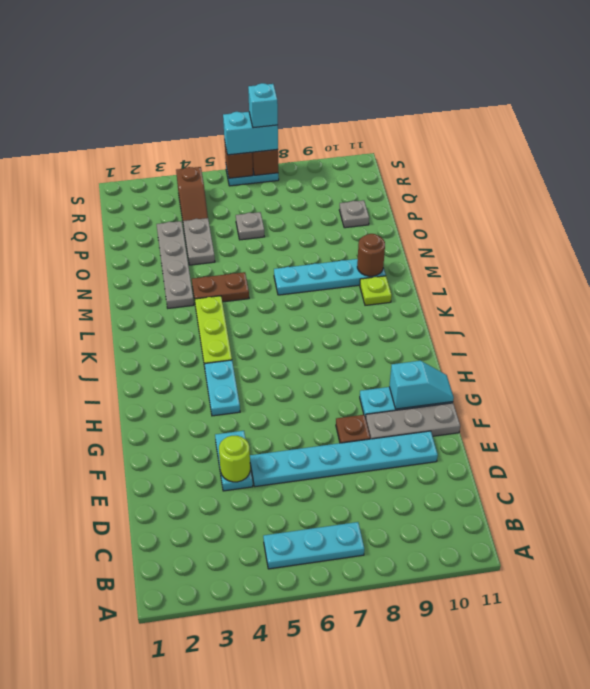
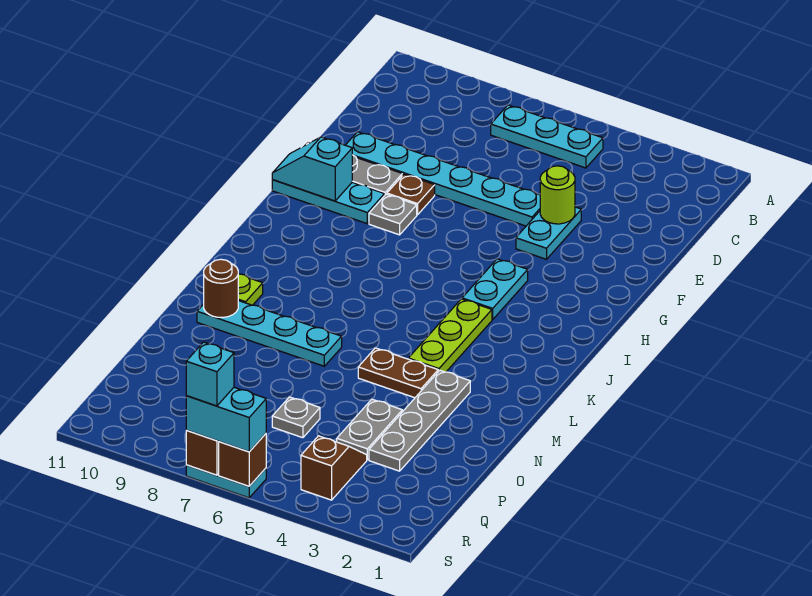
grey 1x1 plate [339,200,369,228] -> grey 1x1 plate moved to [369,194,417,235]

